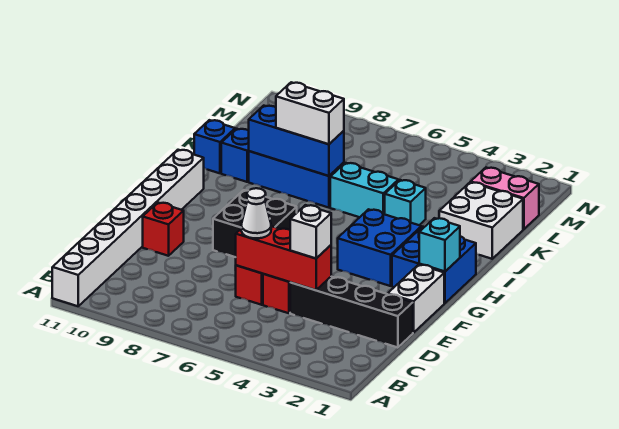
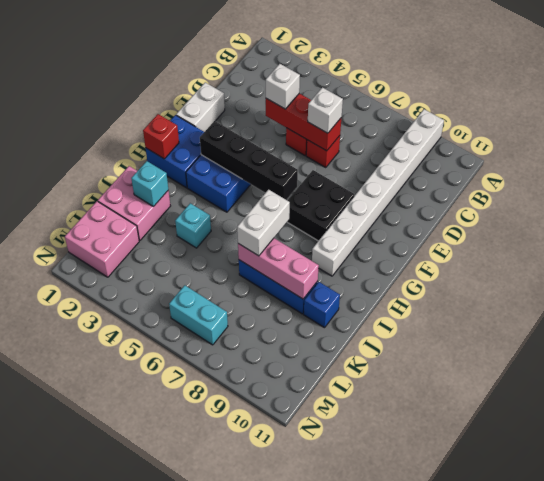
white 1x8 brick [52,150,204,306] -> white 1x8 brick moved to [312,109,444,276]
black 1x4 brick [290,277,413,348] -> black 1x4 brick moved to [200,121,298,200]
white 1x1 cone [241,188,271,238] -> white 1x1 brick [308,87,343,133]
red 1x1 brick [143,203,184,256] -> red 1x1 brick moved to [143,114,179,159]
cyan 1x1 brick [419,218,460,272] -> cyan 1x1 brick moved to [131,161,168,207]
white 2x2 brick [439,182,523,259] -> pink 2x2 brick [98,166,170,240]
cyan 1x2 brick [330,163,398,217] -> cyan 1x2 brick moved to [169,285,228,345]
blue 1x3 brick [249,106,344,176] -> pink 1x3 brick [238,238,319,299]
white 1x2 brick [276,82,344,144] -> white 1x2 brick turned to [237,190,290,256]
blue 1x1 brick [194,120,235,173] -> none
pink 1x2 brick [471,167,539,229] -> pink 2x2 brick [65,201,139,277]

